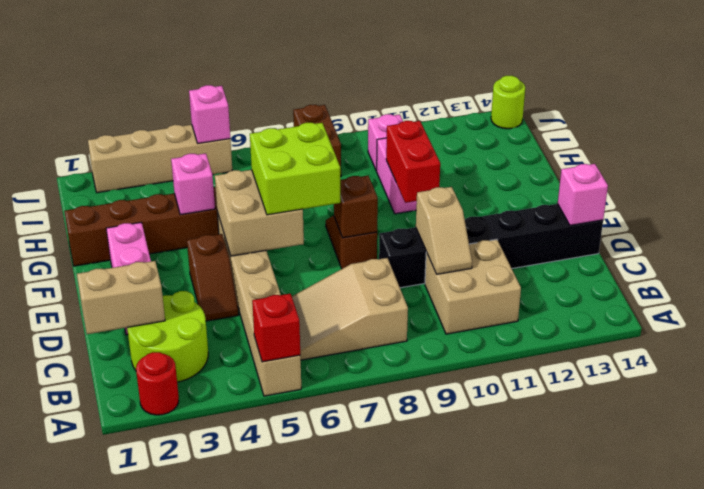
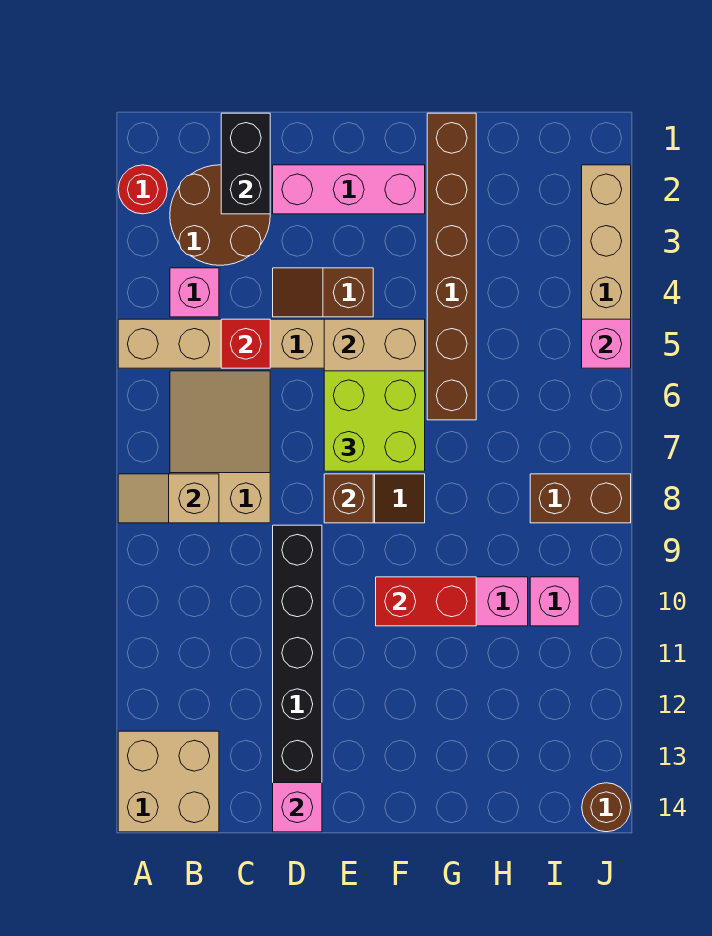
red 1x1 brick [252,294,300,362] -> red 1x1 brick moved to [221,319,270,368]
lime 2x2 round brick [127,291,208,382] -> brown 2x2 round brick [170,165,270,265]
tan 2x2 brick [425,239,521,334] -> tan 2x2 brick moved to [118,731,219,832]
tan 1x2 brick [77,261,165,334] -> black 1x2 brick [221,113,270,214]
tan 1x2 slope [416,187,472,274] -> tan 1x2 slope moved to [118,474,219,523]
pink 1x1 brick [171,153,215,215] -> pink 1x1 brick moved to [170,268,219,317]
lime 1x1 round brick [491,76,525,129] -> brown 1x1 round brick [582,783,631,832]

